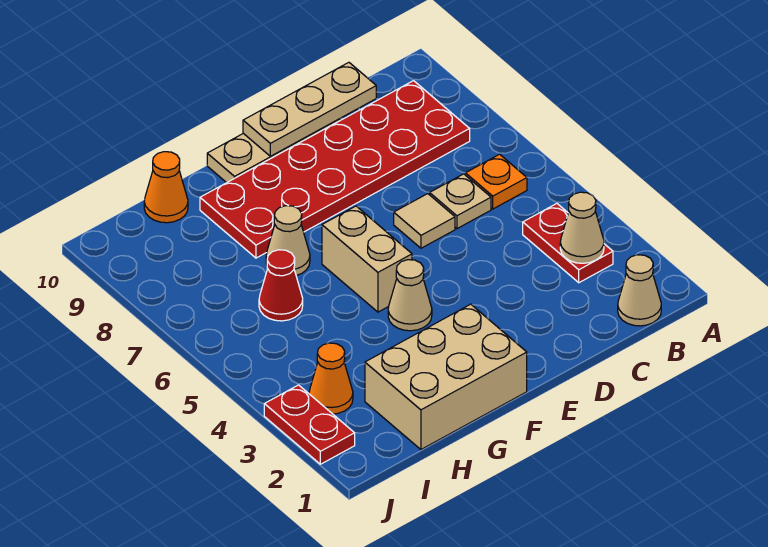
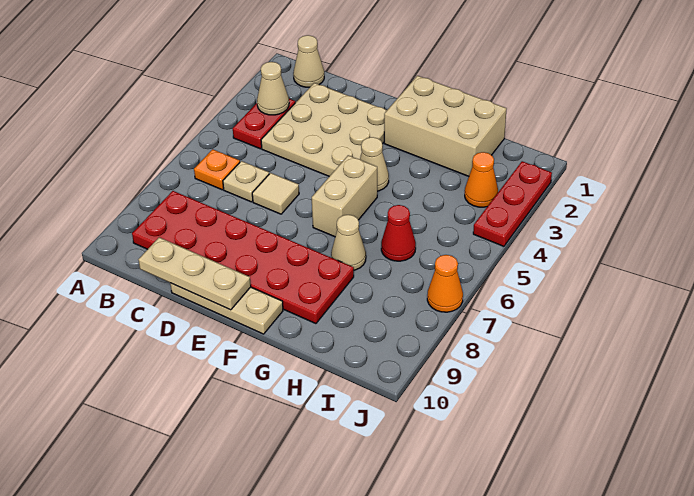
none -> tan 3x3 plate [261,83,387,176]
orange 1x1 cone [144,152,188,223] -> orange 1x1 cone moved to [427,255,463,312]
red 1x2 plate [264,385,355,464] -> red 1x3 plate [473,161,552,246]

